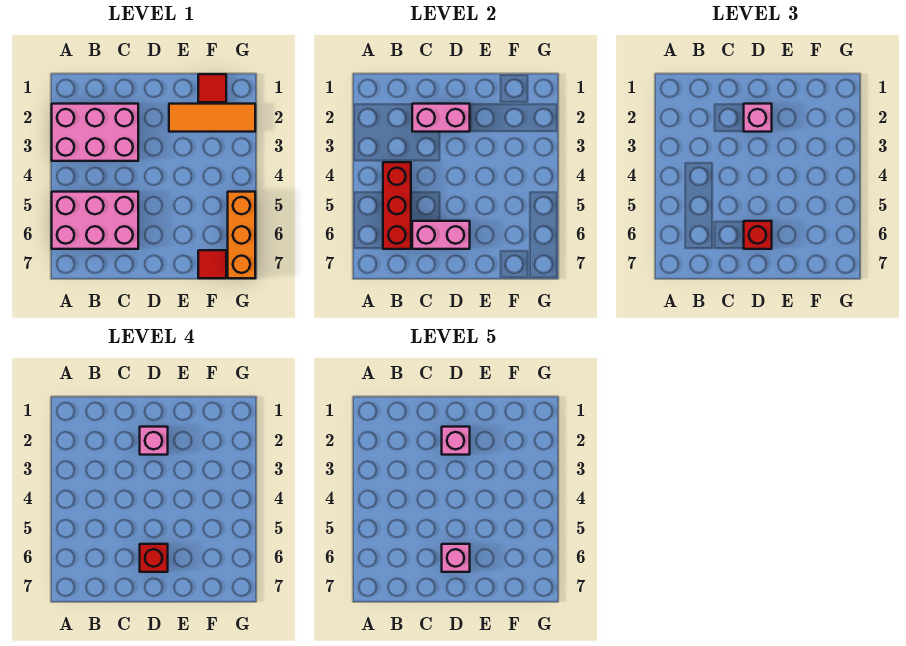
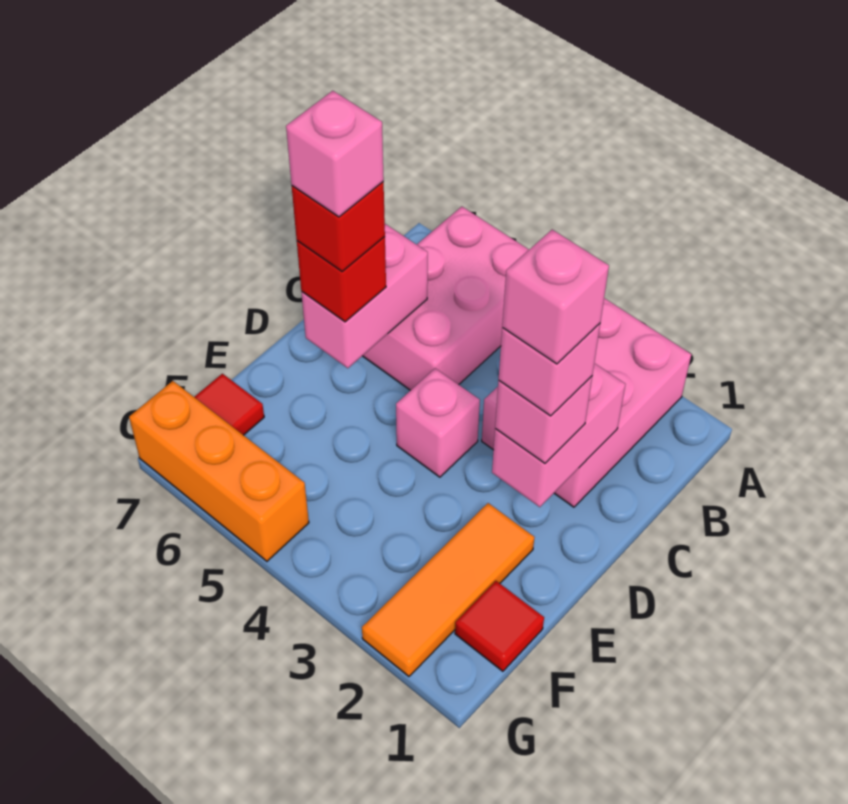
red 1x3 brick [383,162,411,249] -> none
none -> pink 1x1 brick [396,368,480,477]

